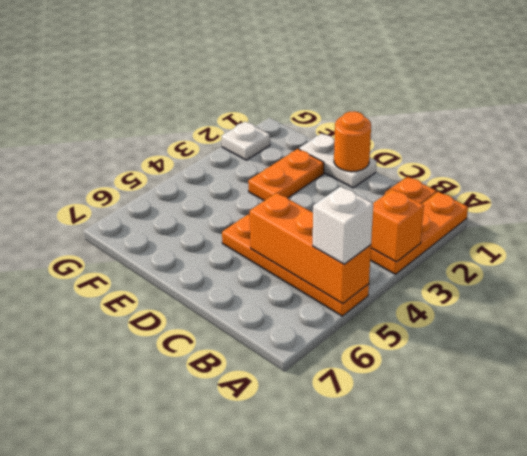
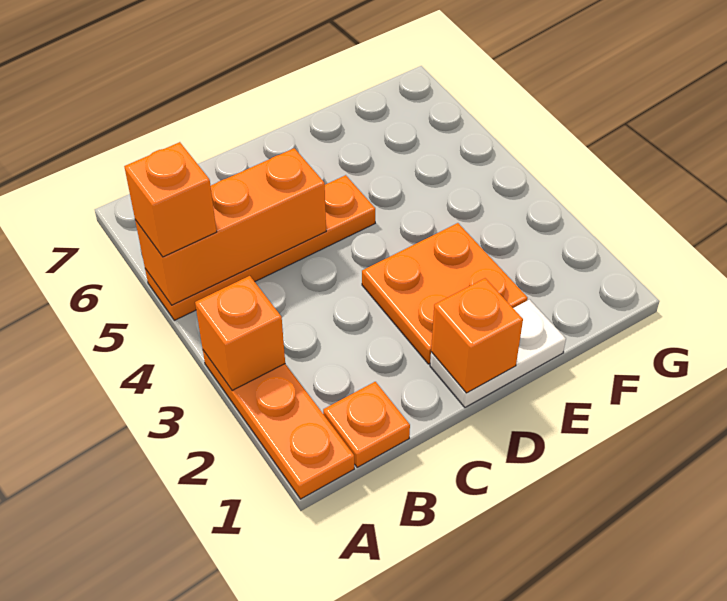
white 1x1 brick [313,187,373,264] -> orange 1x1 brick [124,142,217,257]
orange 1x1 round brick [334,111,371,172] -> orange 1x1 brick [431,278,523,393]
orange 1x2 plate [248,149,324,201] -> orange 2x2 plate [362,223,528,364]
white 1x1 plate [222,122,270,160] -> none

